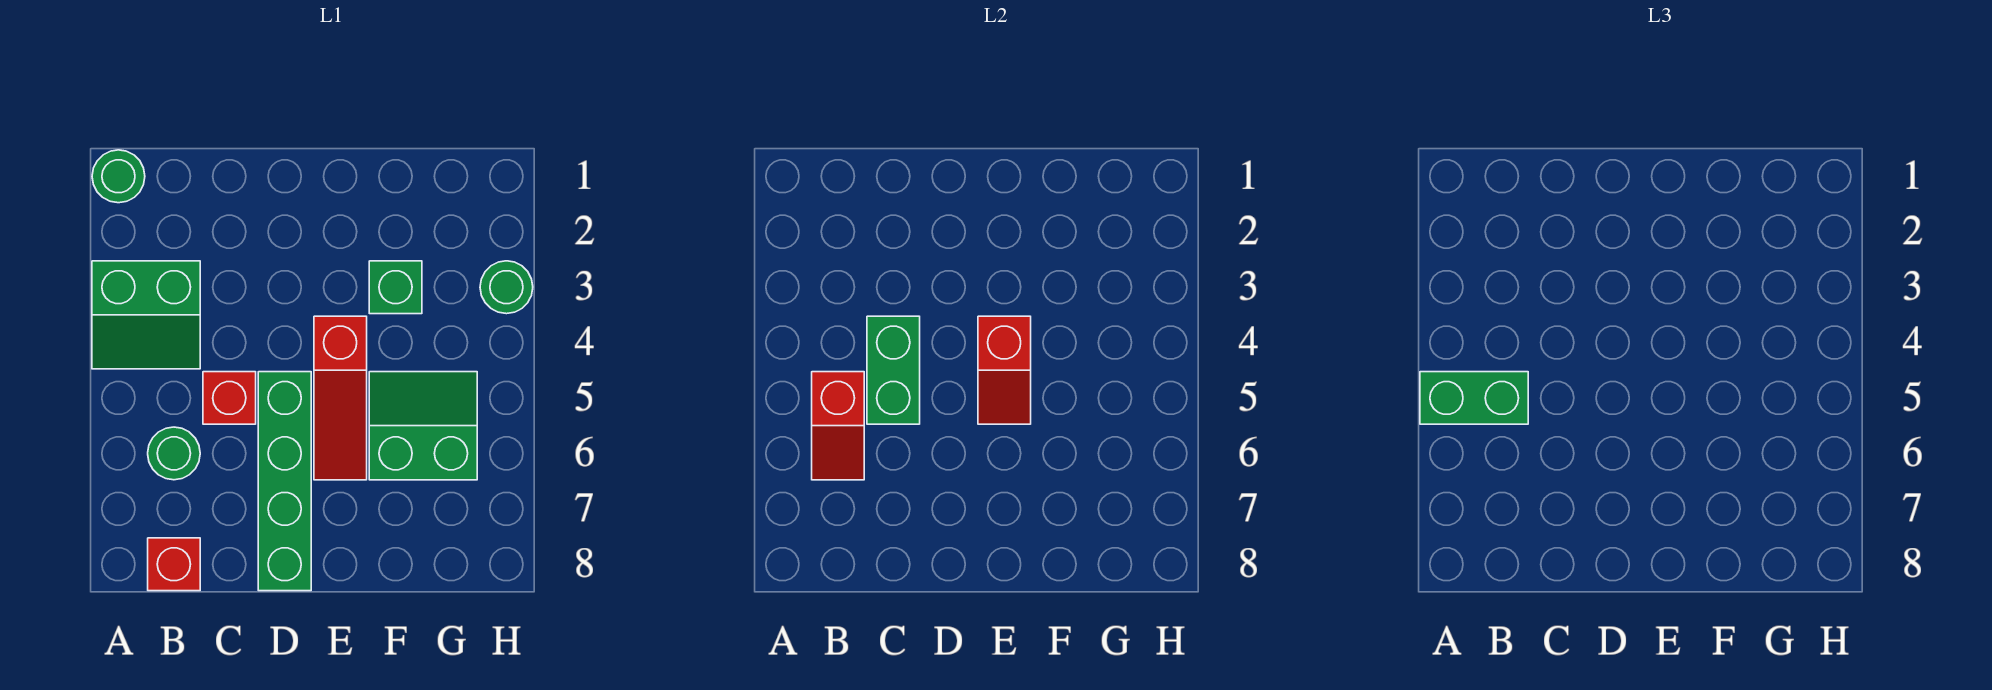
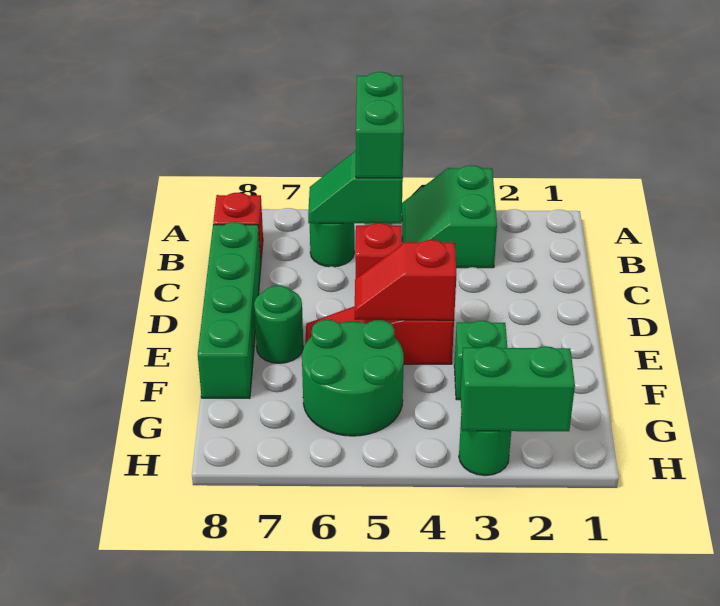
green 1x1 round brick [92,150,145,203] -> green 1x1 round brick moved to [254,286,303,363]
red 1x2 slope [812,372,864,480] -> green 1x2 slope [308,151,403,224]
green 1x2 brick [867,316,920,424] -> green 1x2 brick moved to [460,346,575,431]
green 1x4 brick [258,372,311,591] -> green 1x4 brick turned to [198,222,261,399]
green 2x2 slope [369,372,477,480] -> green 2x2 round brick [302,320,404,436]

